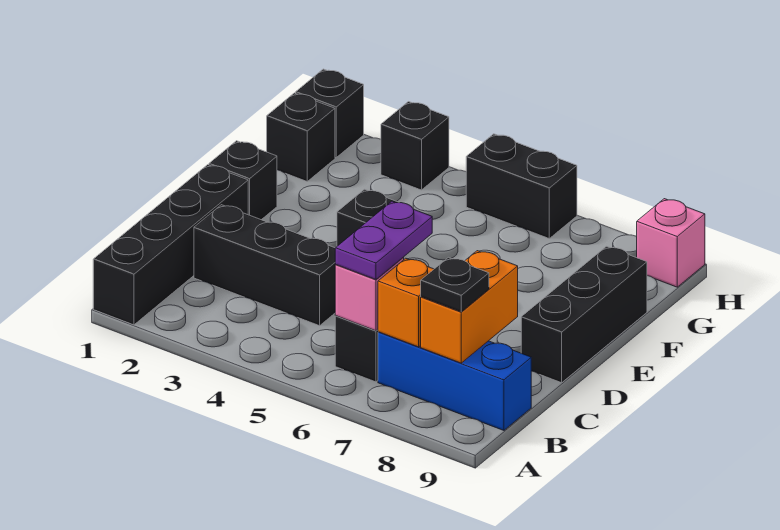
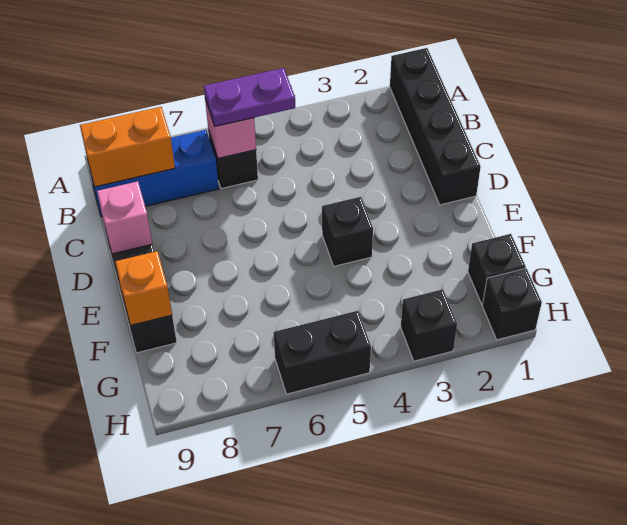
purple 1x2 plate [335,201,432,280] -> purple 1x2 plate turned to [204,68,295,126]
orange 1x1 brick [378,258,434,347] -> orange 1x1 brick moved to [115,251,172,325]
orange 1x2 brick [421,251,518,363] -> orange 1x2 brick turned to [80,107,175,187]
black 1x1 plate [421,257,489,312] -> none
black 1x3 brick [194,205,336,326] -> none
black 1x1 brick [209,141,277,220] -> none
pink 1x1 brick [637,199,705,287] -> pink 1x1 brick moved to [97,181,152,254]

